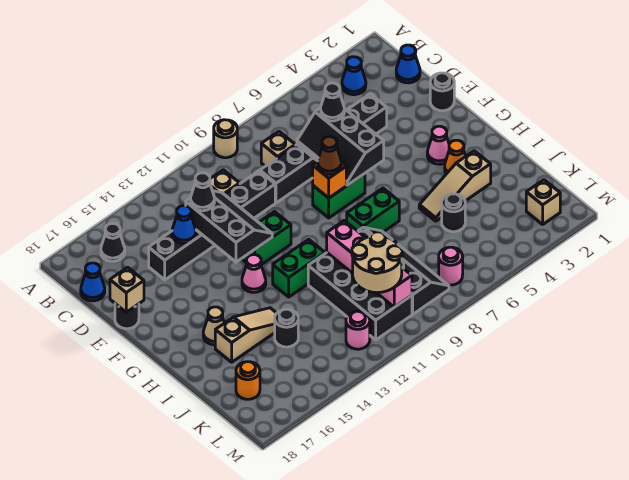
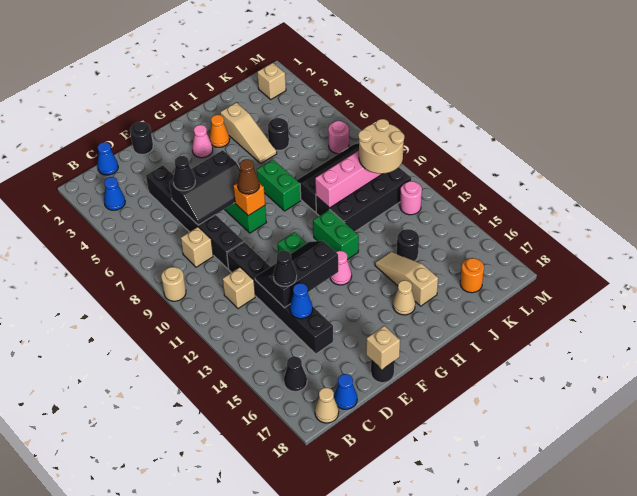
none -> tan 1x1 cone [315,388,339,423]

